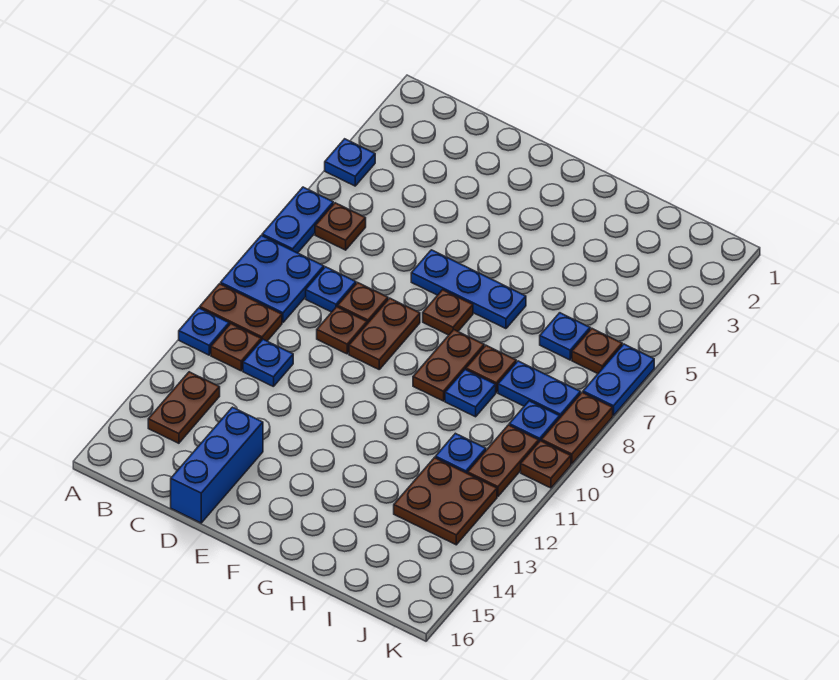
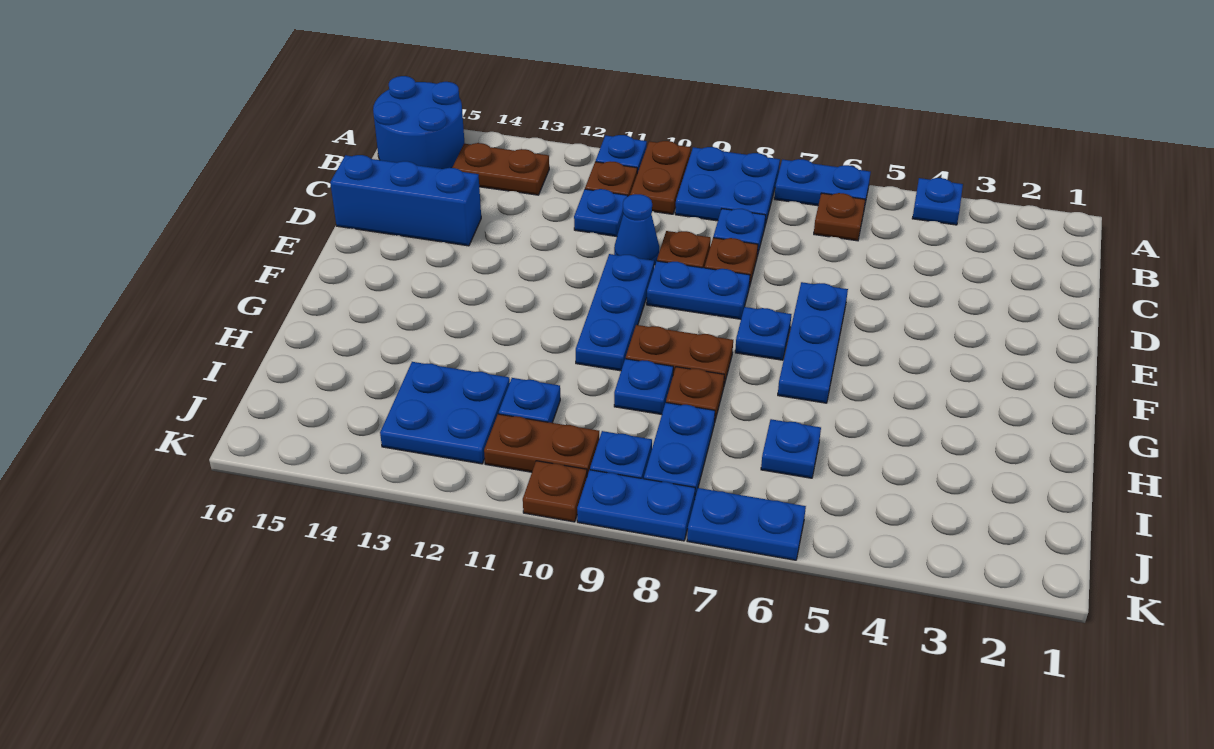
none -> blue 2x2 round brick [373,76,465,169]
none -> blue 1x1 cone [614,194,659,265]
brown 1x2 plate [349,298,420,369] -> blue 1x2 plate [647,261,750,319]
none -> blue 1x3 plate [576,254,654,371]
brown 1x1 plate [423,290,473,335] -> blue 1x1 plate [735,307,791,360]
brown 2x2 plate [394,458,497,545] -> blue 2x2 plate [380,362,510,464]
brown 1x1 plate [572,329,622,374] -> none
brown 1x2 plate [541,392,613,464] -> blue 1x2 plate [577,470,695,541]

